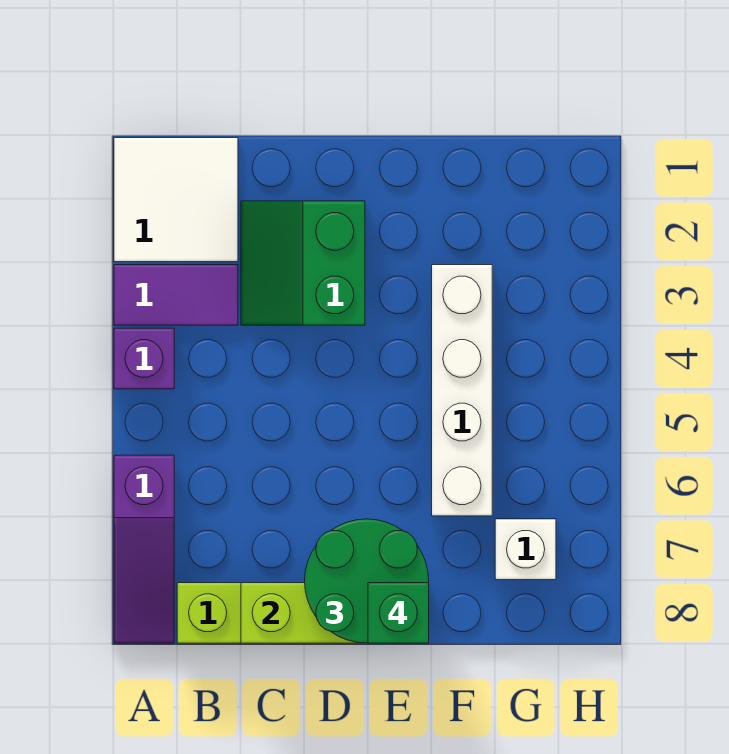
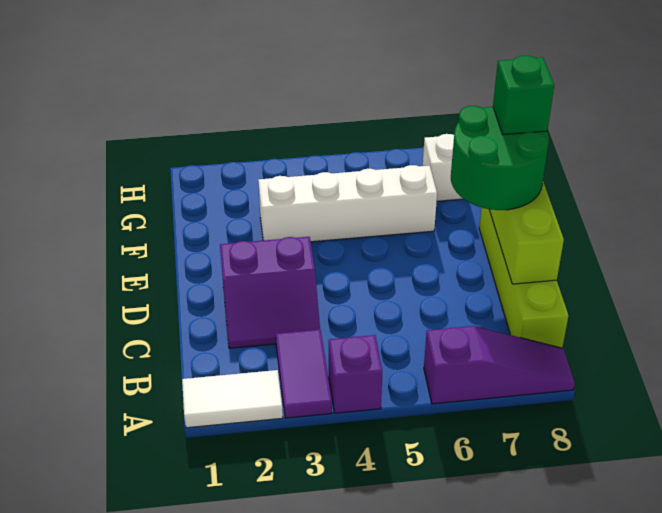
white 2x2 tile [114,138,238,262] -> white 1x2 tile [182,370,283,428]
green 2x2 slope [241,201,365,325] -> purple 2x2 slope [220,237,320,348]

